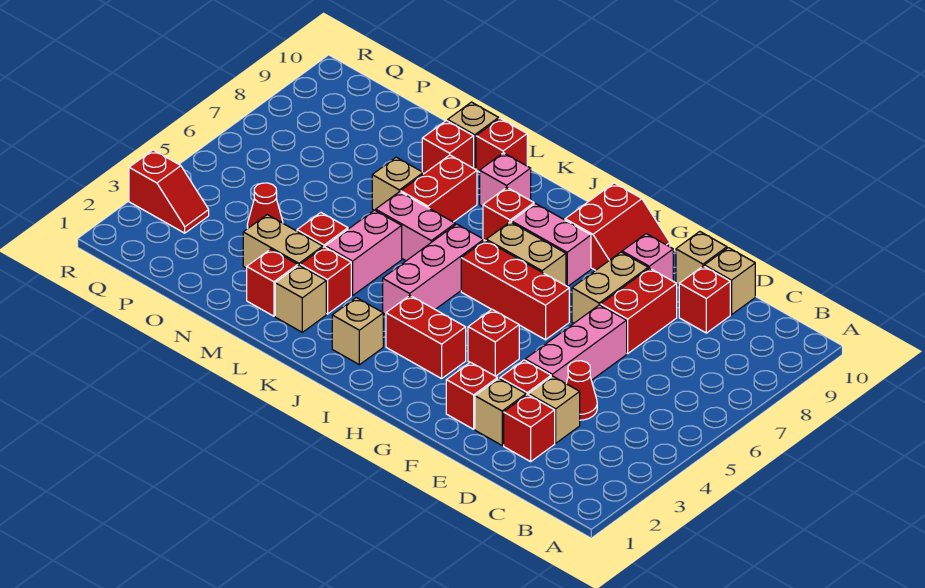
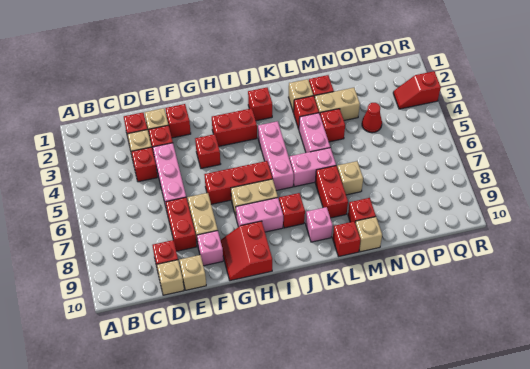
red 1x1 cone [566,361,597,420] -> red 1x1 brick [131,147,158,182]
tan 1x1 brick [332,298,383,365] -> red 1x1 brick [248,88,272,121]

